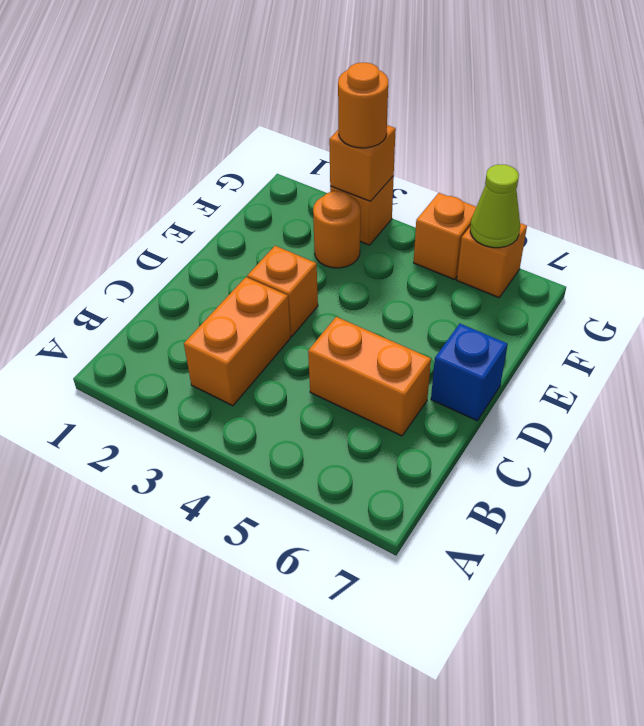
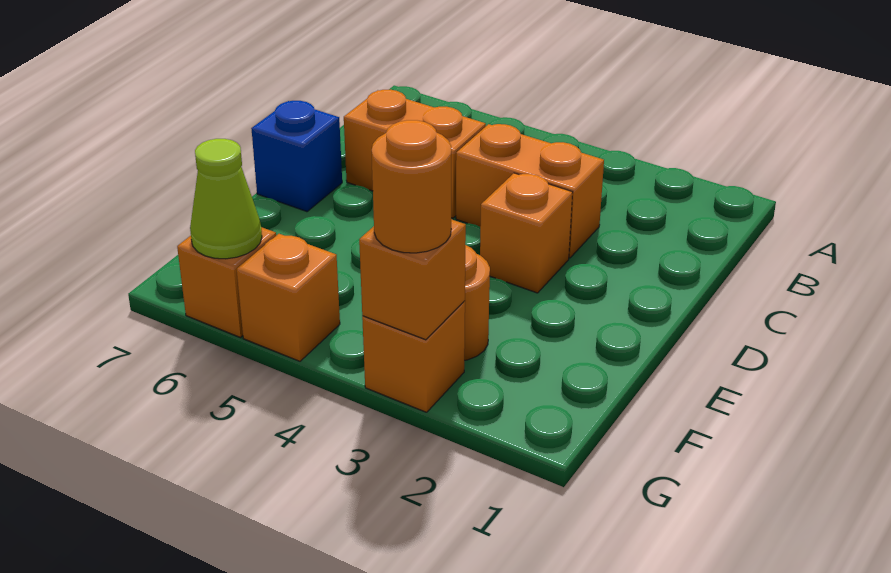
orange 1x2 brick [184,277,291,406] -> orange 1x2 brick turned to [456,124,604,258]

